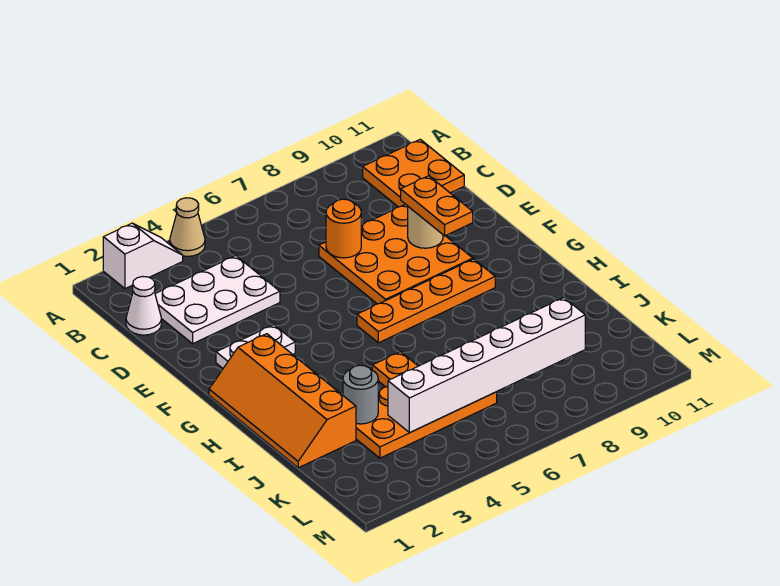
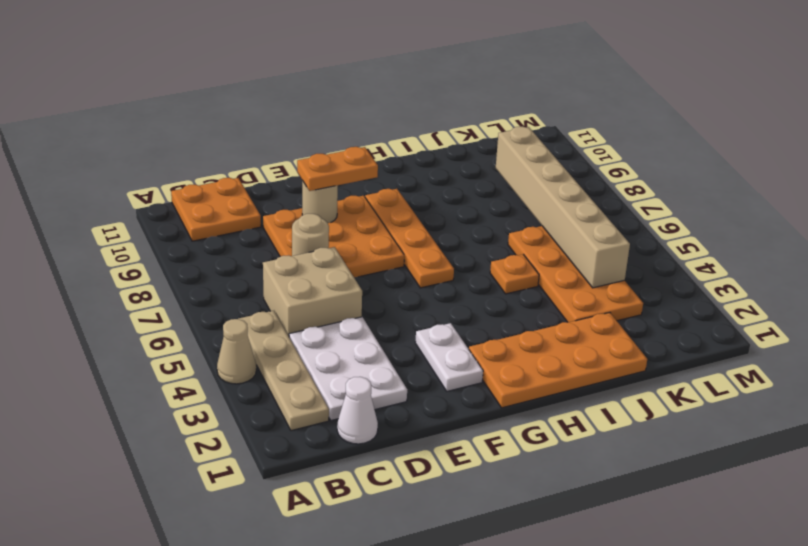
white 1x2 slope [103,223,183,289] -> none
none -> tan 1x4 plate [239,311,329,431]
none -> tan 2x2 brick [263,247,362,336]
orange 1x1 round brick [326,199,361,258] -> tan 1x1 round brick [292,214,329,256]
orange 2x4 slope [209,334,356,468] -> orange 2x4 plate [469,313,647,408]
grey 1x1 round brick [343,365,378,424] -> none
white 1x6 brick [388,298,585,433] -> tan 1x6 brick [496,127,630,288]

